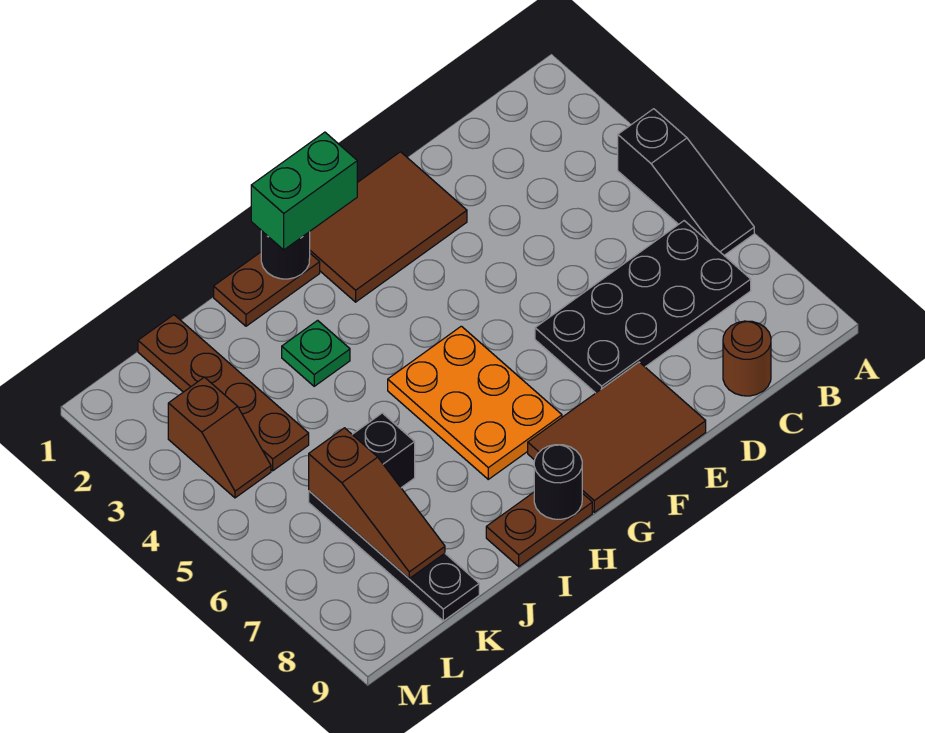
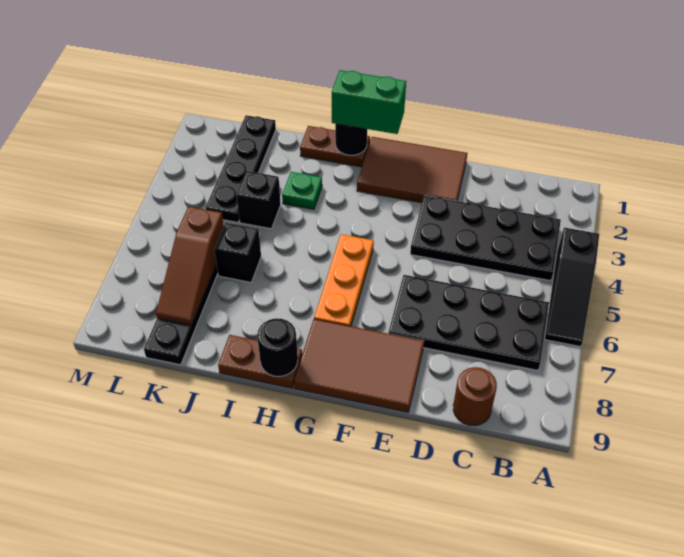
none -> black 2x4 plate [410,195,561,281]
orange 2x3 plate [388,326,562,479] -> orange 1x3 plate [314,234,374,326]
none -> black 1x1 brick [236,171,281,229]
brown 1x4 plate [138,315,309,471] -> black 1x4 plate [205,115,276,222]
brown 1x2 slope [168,377,271,498] -> none

